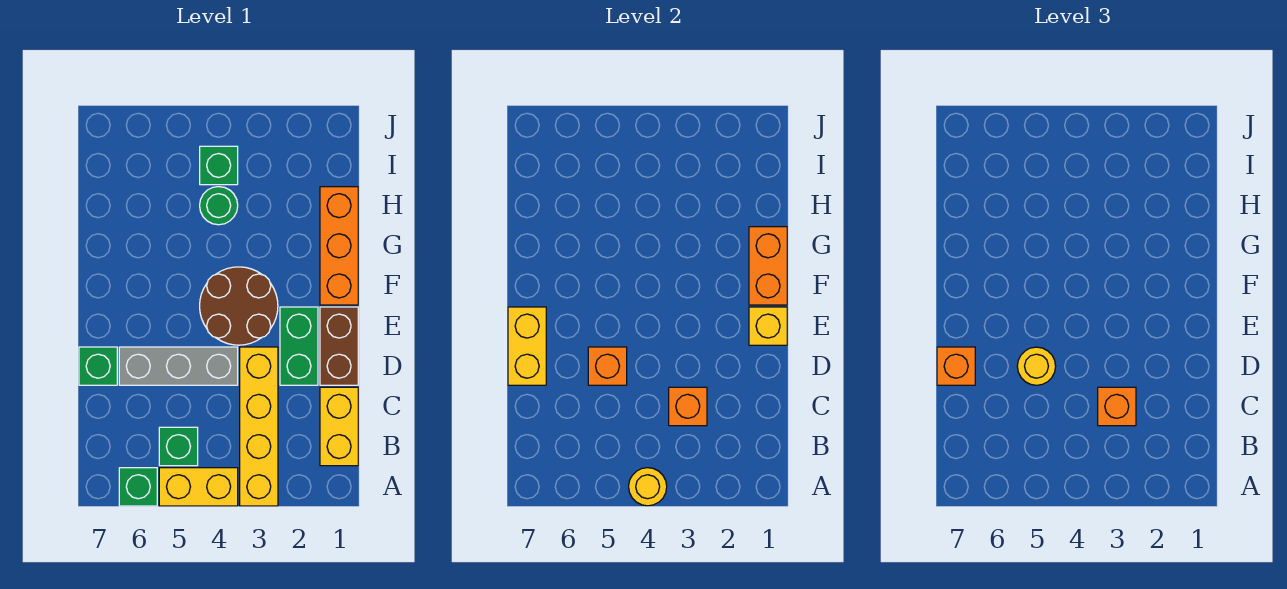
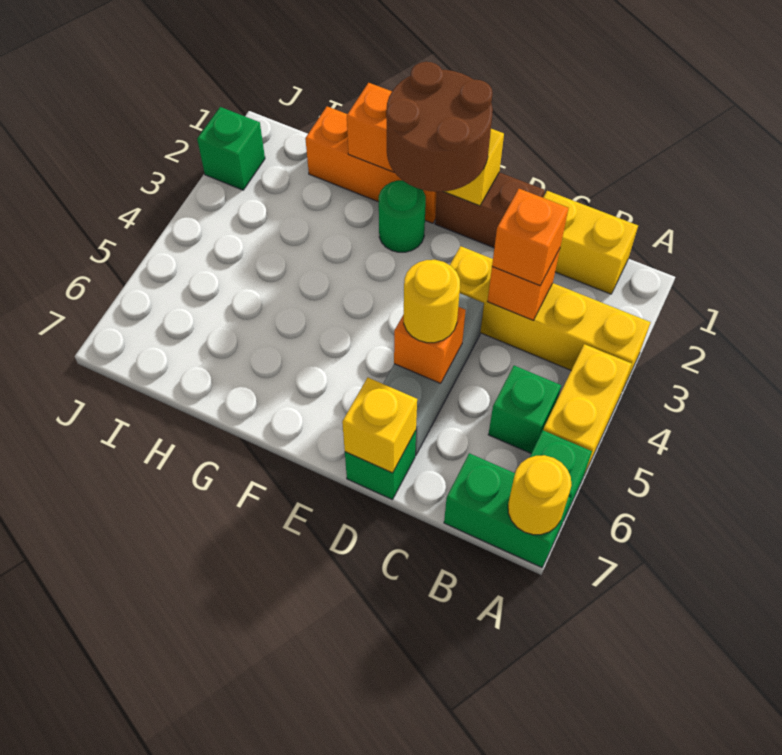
yellow 1x1 round brick [629,468,667,506] -> yellow 1x1 round brick moved to [508,455,571,535]
green 1x2 brick [280,307,318,385] -> green 1x2 brick moved to [444,453,571,567]
yellow 1x2 brick [508,307,546,385] -> yellow 1x1 brick [342,378,417,473]
orange 1x1 brick [937,347,975,385] -> none
brown 2x2 round brick [200,267,278,345] -> brown 2x2 round brick moved to [386,62,493,192]
green 1x1 round brick [200,187,238,225] -> green 1x1 round brick moved to [379,180,426,252]
green 1x1 brick [200,146,238,185] -> green 1x1 brick moved to [197,107,265,190]

